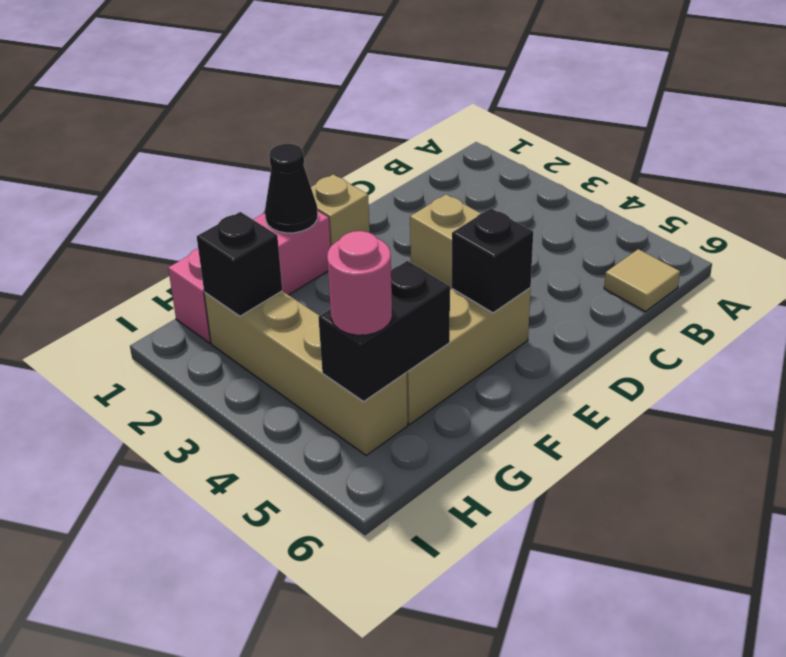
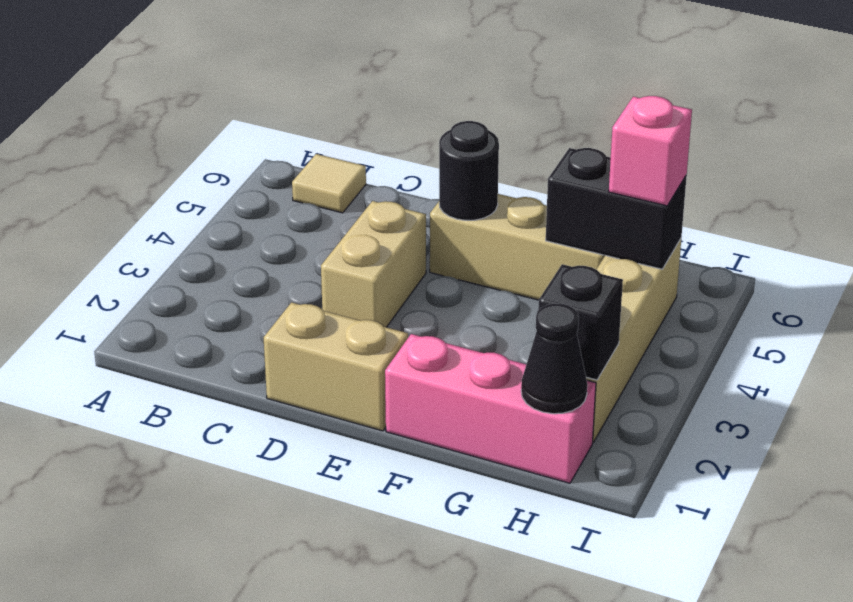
tan 1x1 brick [311,174,370,247] -> tan 1x2 brick [264,302,408,431]
black 1x1 brick [452,208,533,313] -> black 1x1 round brick [439,121,499,220]
black 1x1 cone [265,144,318,233] -> black 1x1 cone moved to [521,303,587,414]
pink 1x1 round brick [327,231,392,335] -> pink 1x1 brick [609,96,692,206]

